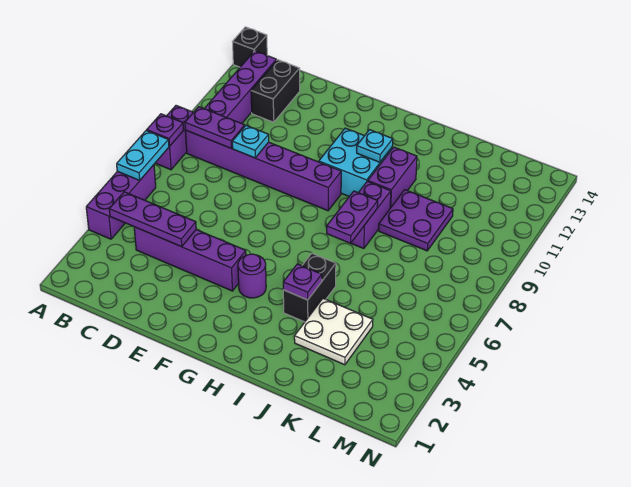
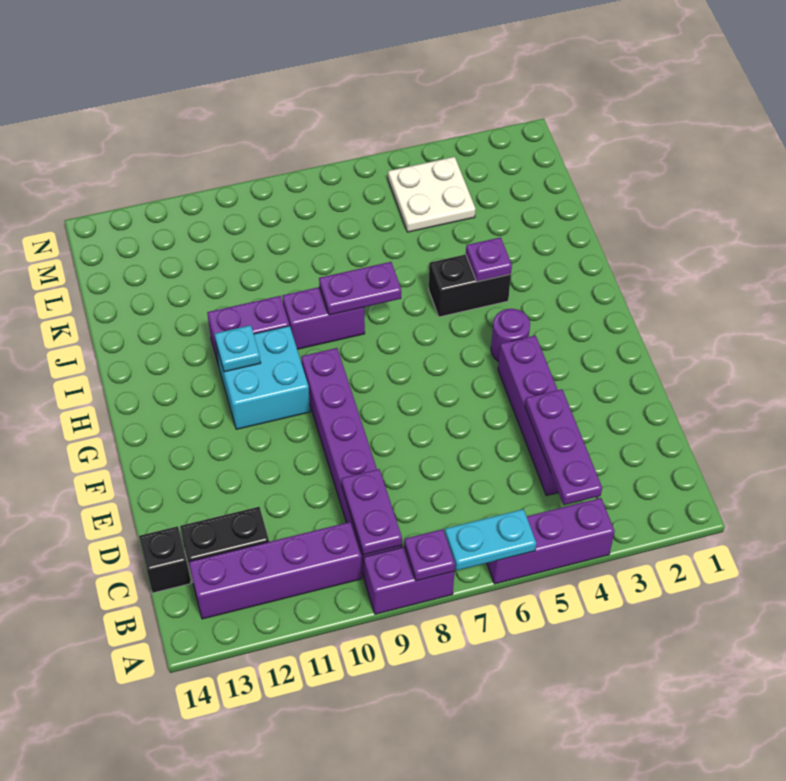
black 1x1 brick [232,27,267,67] -> black 1x1 brick moved to [139,526,191,593]
cyan 1x1 plate [232,125,269,158] -> none
white 2x2 plate [294,298,373,365] -> white 2x2 plate moved to [388,157,476,232]
purple 2x2 plate [379,190,453,251] -> none

